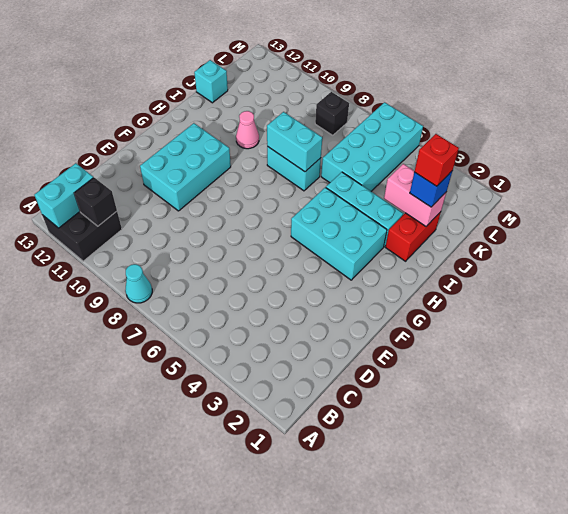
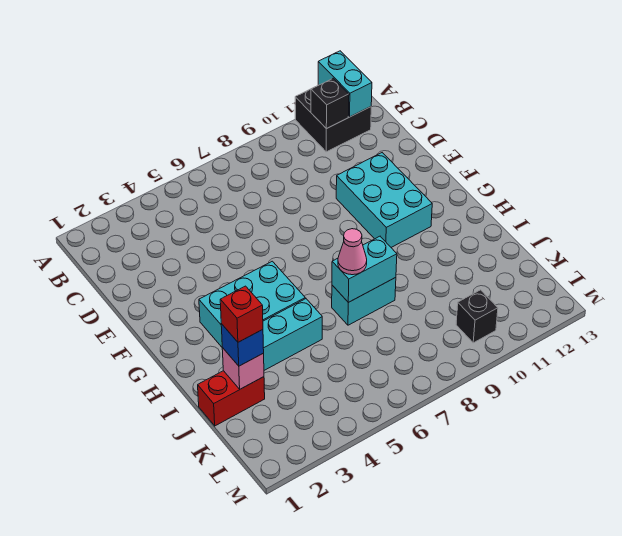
cyan 1x1 cone [125,264,152,303] -> none
red 1x2 brick [385,212,441,261] -> red 1x2 brick turned to [198,371,265,426]
pink 1x1 cone [236,111,259,149] -> pink 1x1 cone moved to [338,229,367,275]
pink 1x2 brick [384,164,446,226] -> pink 1x1 brick [222,348,264,389]
cyan 2x4 brick [321,102,423,191] -> none
cyan 1x1 brick [194,60,228,103] -> none
black 1x1 brick [315,92,349,135] -> black 1x1 brick moved to [456,290,498,343]

